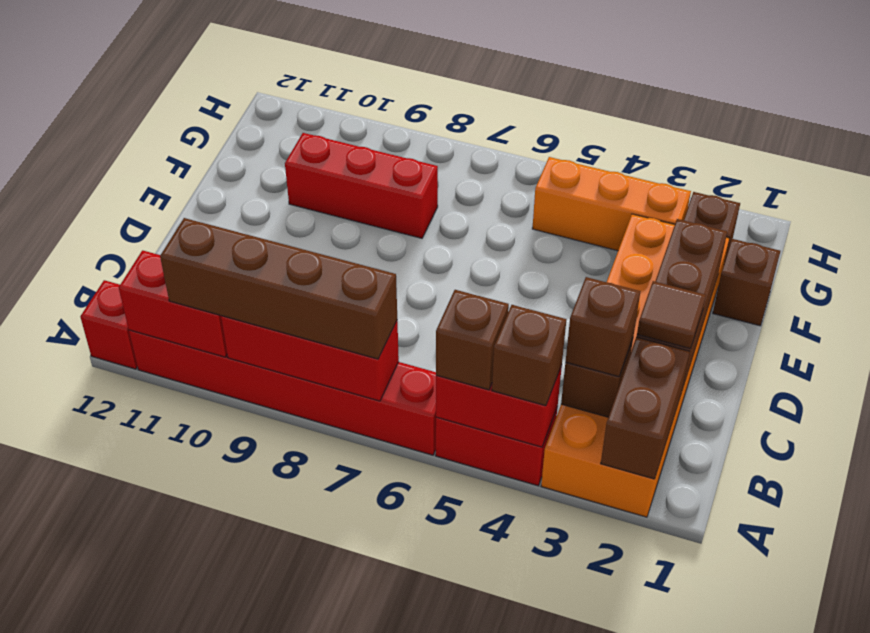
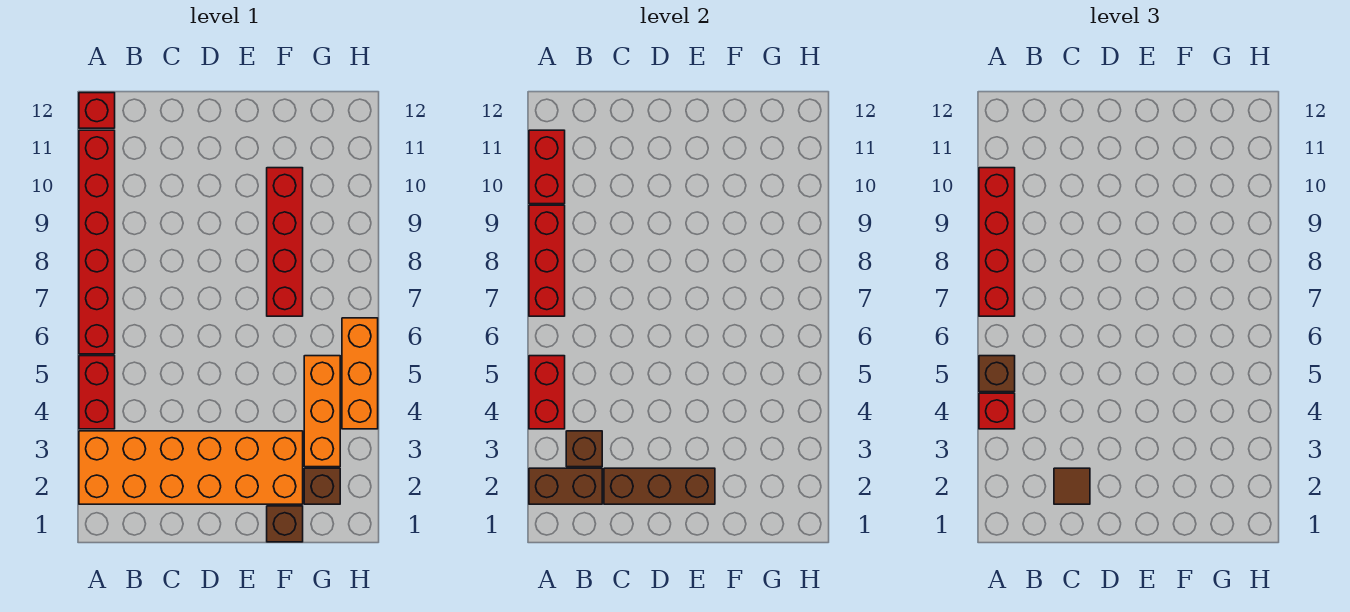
brown 1x1 brick [492,305,566,406] -> red 1x1 brick [979,393,1015,429]
brown 1x4 brick [160,218,397,359] -> red 1x4 brick [979,168,1015,316]
brown 1x1 brick [566,277,640,377] -> none
red 1x3 brick [285,133,438,238] -> red 1x4 brick [267,168,303,316]
none -> orange 1x3 brick [342,318,378,429]

